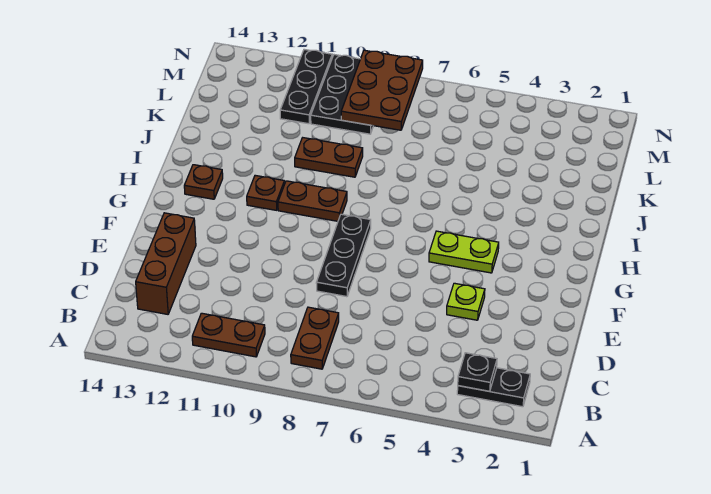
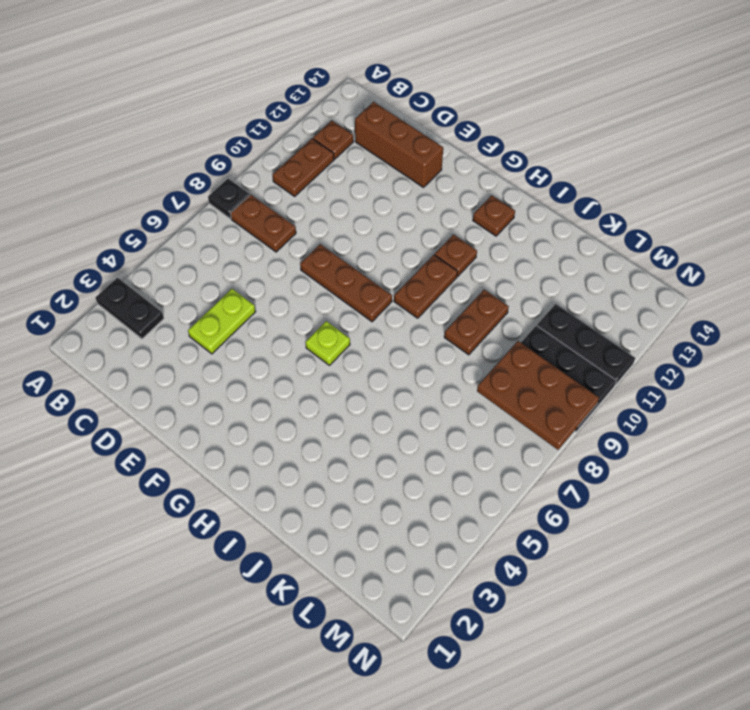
black 1x2 plate [457,368,530,407] -> black 1x2 plate turned to [95,278,164,339]
black 1x1 plate [458,353,497,391] -> black 1x1 plate moved to [208,179,250,219]
none -> brown 1x1 plate [313,120,353,159]
lime 1x1 plate [447,283,485,320] -> lime 1x1 plate moved to [305,321,350,365]
black 1x3 plate [316,214,371,297] -> brown 1x3 plate [300,244,392,322]
lime 1x2 plate [429,231,499,273] -> lime 1x2 plate moved to [188,289,256,354]

